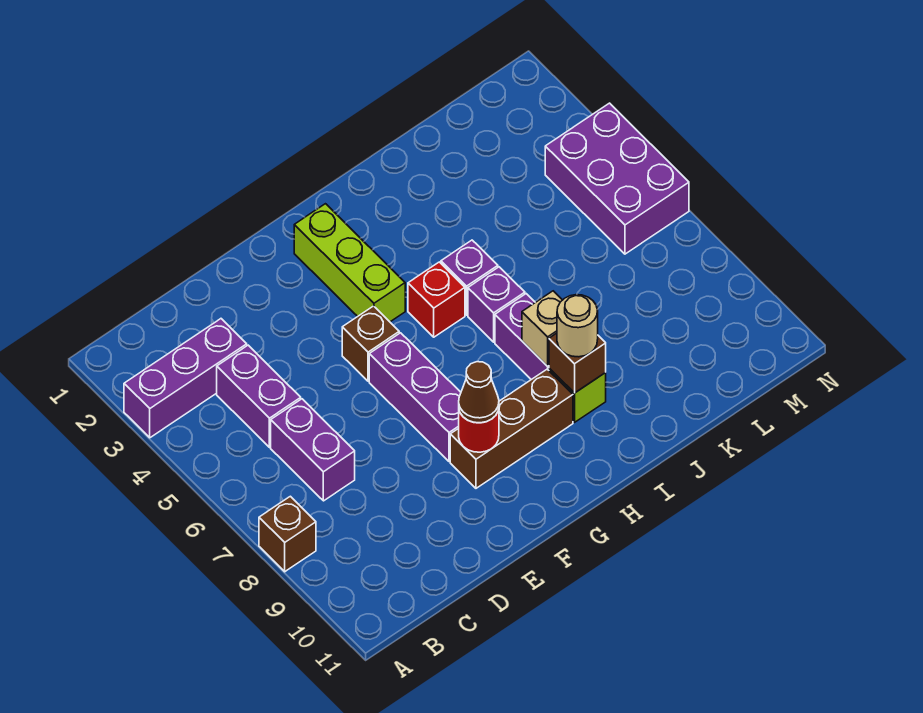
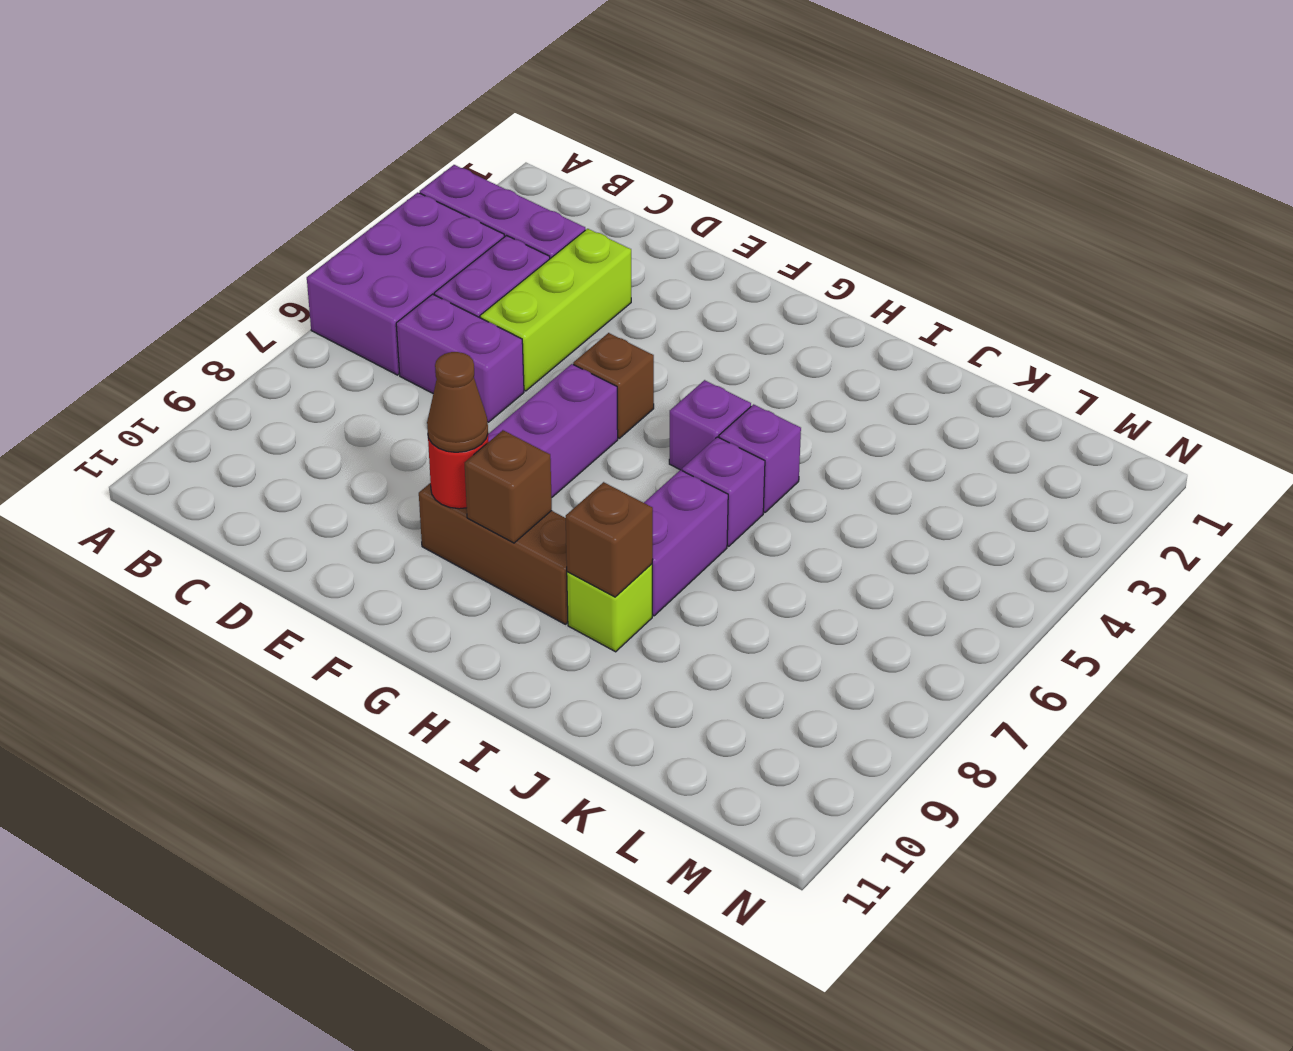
brown 1x1 brick [259,496,316,572] -> brown 1x1 brick moved to [465,430,552,543]
purple 1x2 brick [271,399,355,501] -> purple 1x2 brick turned to [396,294,524,422]
lime 1x3 brick [294,204,405,322] -> lime 1x3 brick moved to [480,229,631,391]
red 1x1 brick [408,262,465,337] -> purple 1x1 brick [669,380,751,470]
tan 1x1 brick [522,291,562,366] -> none
tan 1x1 round brick [557,295,598,357] -> none
purple 2x3 brick [545,103,689,254] -> purple 2x3 brick moved to [307,193,504,375]

